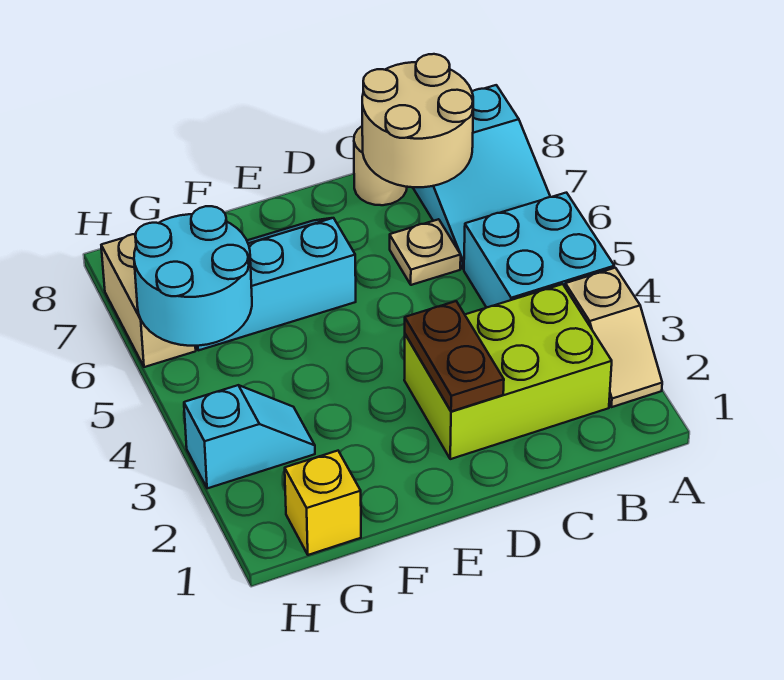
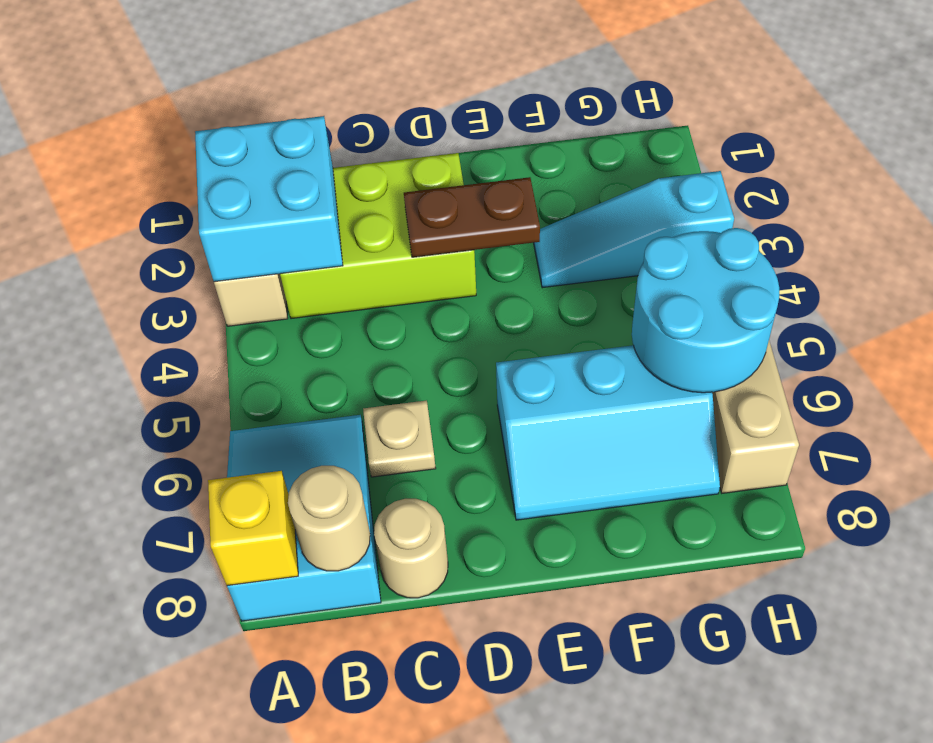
cyan 2x2 brick [464,193,614,308] -> cyan 2x2 brick moved to [195,116,343,282]
tan 2x2 round brick [362,54,473,187] -> tan 1x1 round brick [288,466,370,571]
brown 1x2 plate [405,301,504,411] -> brown 1x2 plate turned to [404,177,540,257]
yellow 1x1 brick [285,451,361,555] -> yellow 1x1 brick moved to [208,471,298,586]
cyan 1x2 slope [184,385,315,488] -> cyan 1x3 slope [534,171,734,288]

